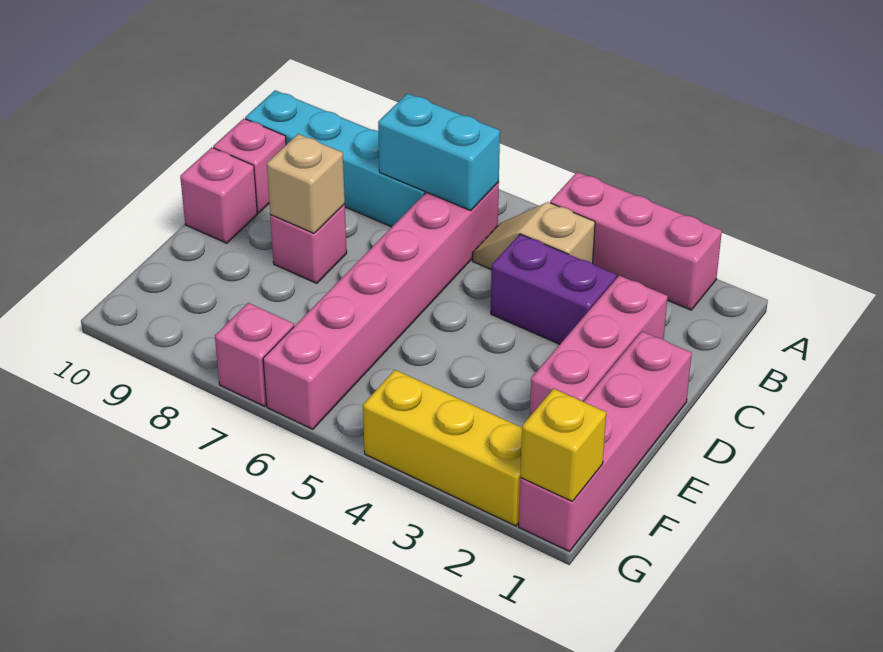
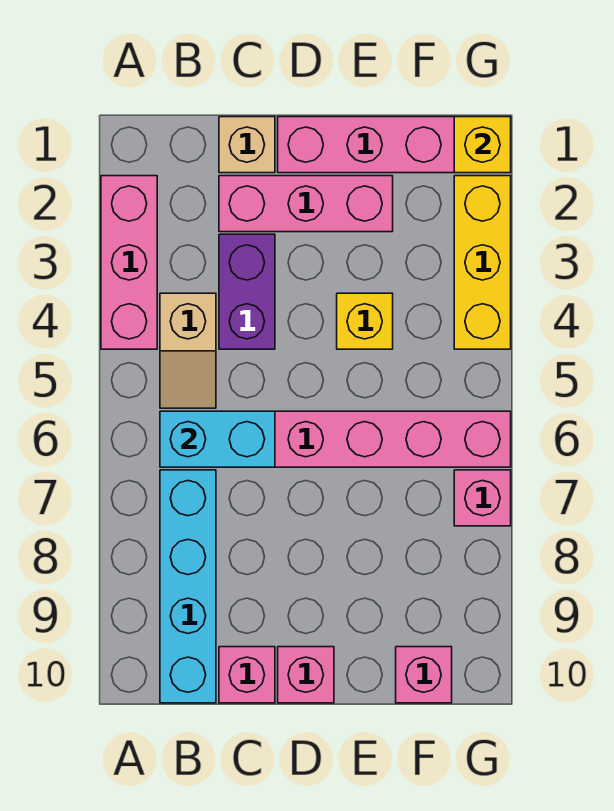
cyan 1x2 brick [378,93,500,211] -> cyan 1x2 brick turned to [160,411,275,467]
pink 1x1 brick [270,204,347,283] -> pink 1x1 brick moved to [396,647,452,703]
tan 1x1 brick [267,134,345,233] -> tan 1x1 brick moved to [219,117,275,173]
none -> yellow 1x1 brick [337,293,393,349]

